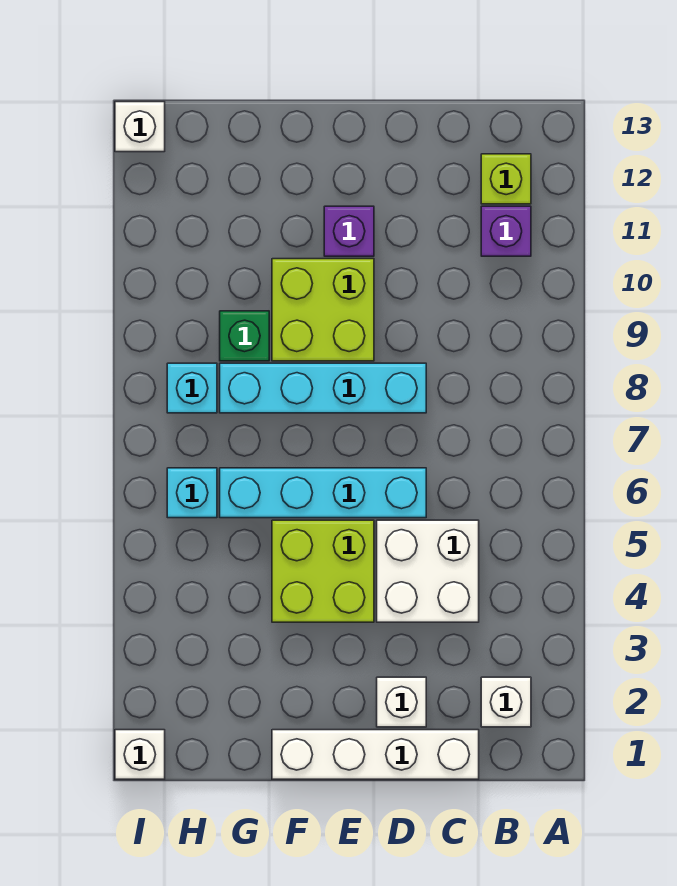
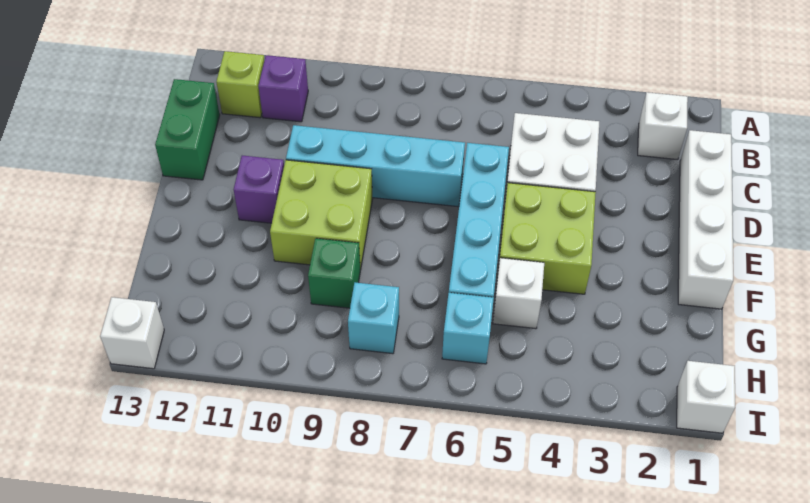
none -> green 1x2 brick [155,79,220,180]
white 1x1 brick [377,677,426,727] -> white 1x1 brick moved to [493,258,544,329]
cyan 1x4 brick [220,363,426,413] -> cyan 1x4 brick turned to [286,125,465,207]

